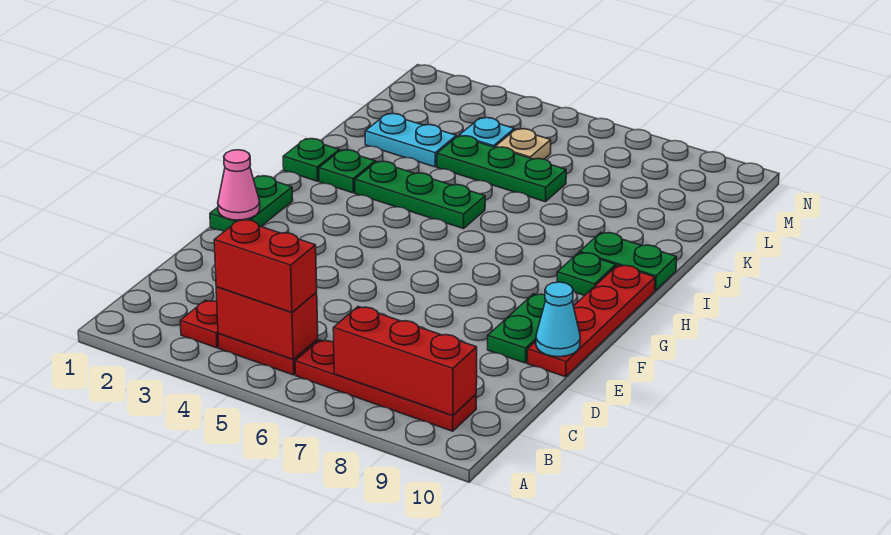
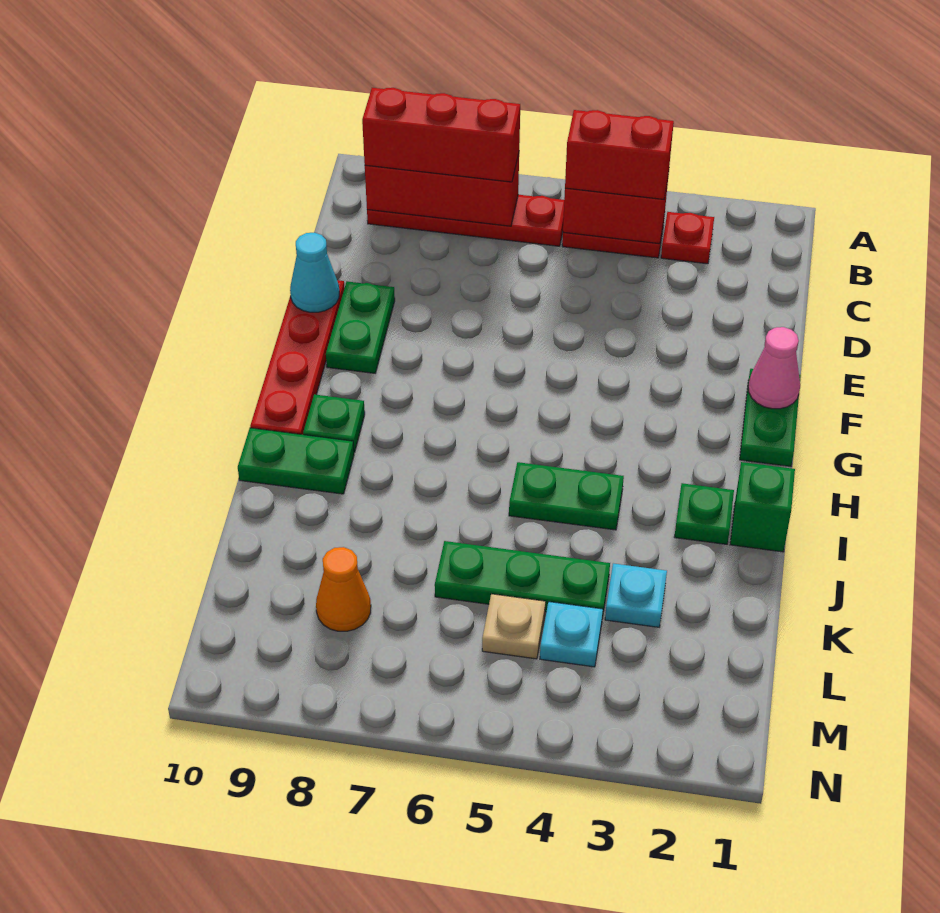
none -> red 1x3 brick [362,88,520,182]
green 1x1 plate [283,139,339,181] -> green 1x1 brick [730,462,795,552]
green 1x3 plate [355,161,485,229] -> green 1x2 plate [509,462,624,530]
cyan 1x2 plate [365,114,456,167] -> cyan 1x1 plate [605,563,667,627]
none -> orange 1x1 cone [316,547,371,631]

